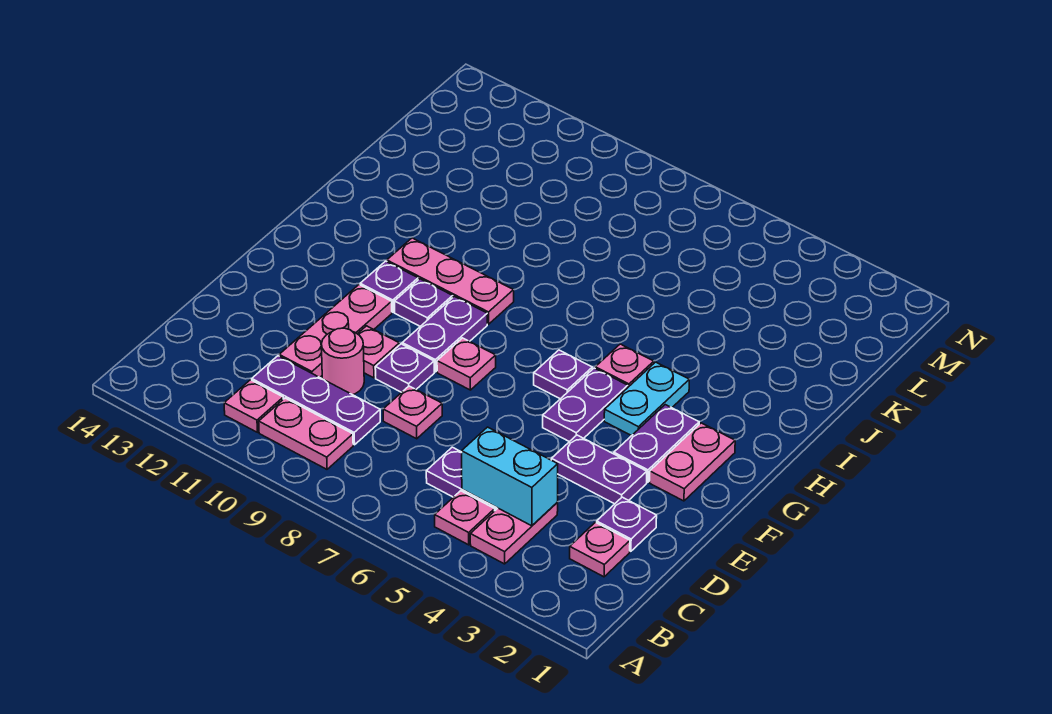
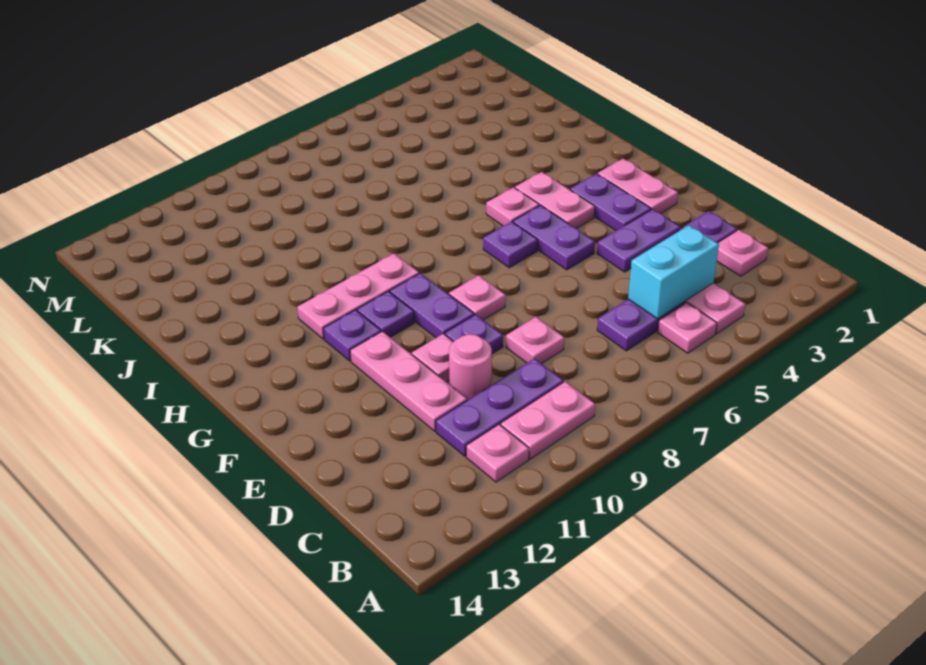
cyan 1x2 plate [604,362,689,436] -> pink 1x2 plate [515,172,595,229]

